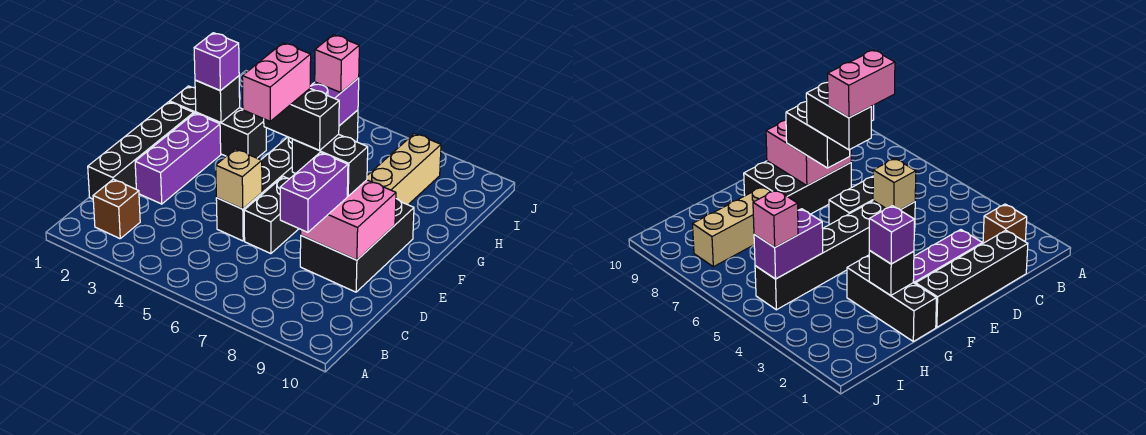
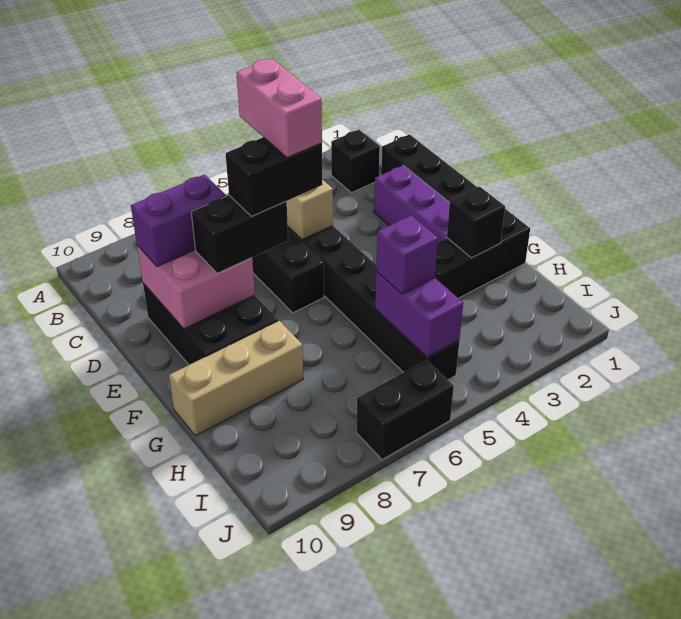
brown 1x1 brick [93,179,140,239] -> black 1x1 brick [331,130,380,193]
purple 1x2 brick [280,152,348,232] -> purple 1x2 brick turned to [131,174,226,267]
purple 1x1 brick [194,33,239,91] -> purple 1x1 brick moved to [376,215,438,294]
tan 1x3 brick [367,133,441,205] -> tan 1x3 brick turned to [169,321,303,436]
pink 1x1 brick [315,35,359,93] -> none
none -> black 1x2 brick [357,360,454,460]

